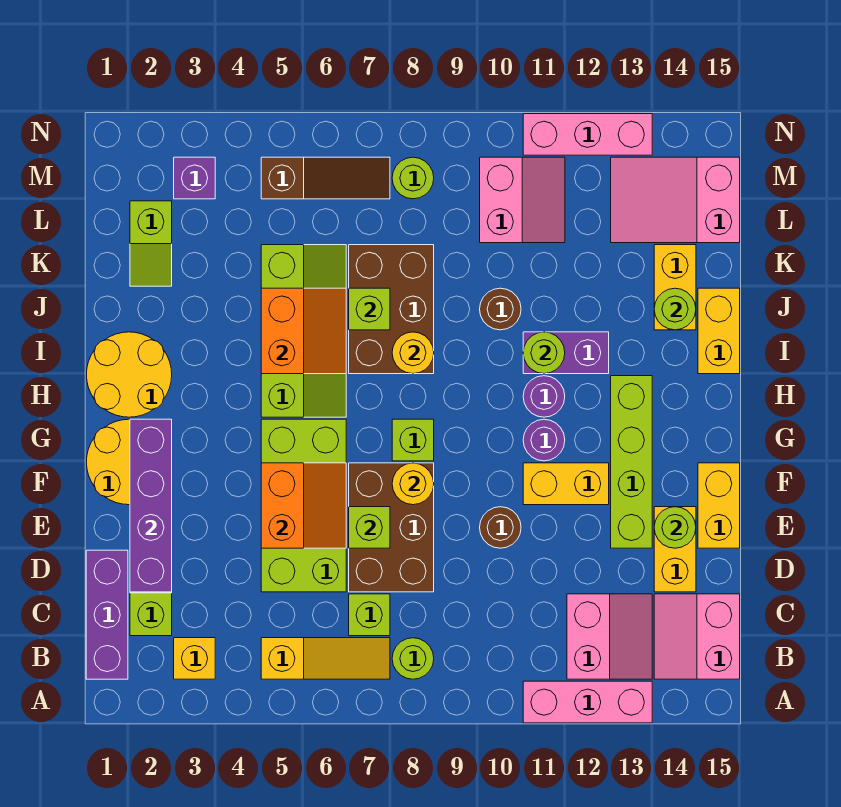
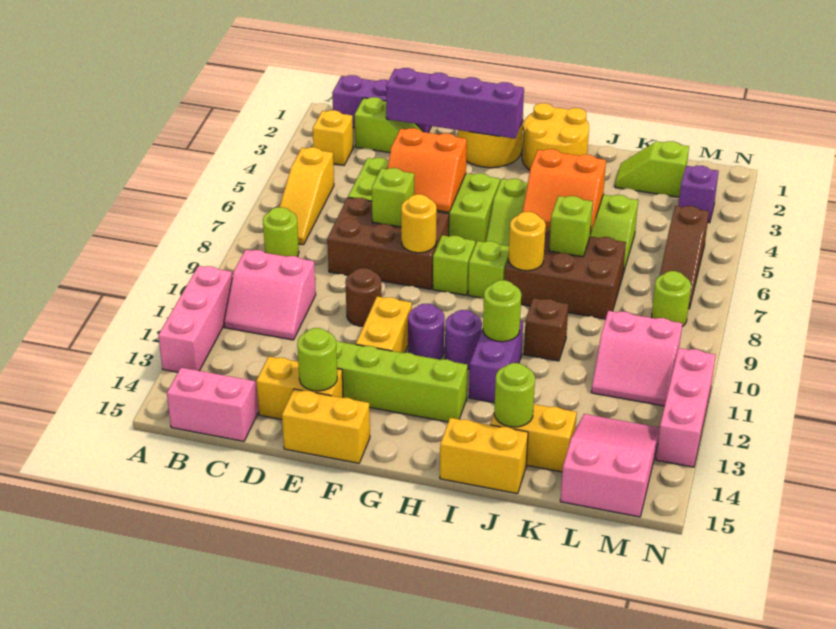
pink 2x2 slope [567,594,652,679] -> pink 2x2 slope moved to [224,250,316,340]
lime 1x1 brick [349,594,390,636] -> lime 1x1 brick moved to [468,241,509,298]
brown 1x1 round brick [480,288,521,330] -> brown 1x1 brick [524,298,569,361]

